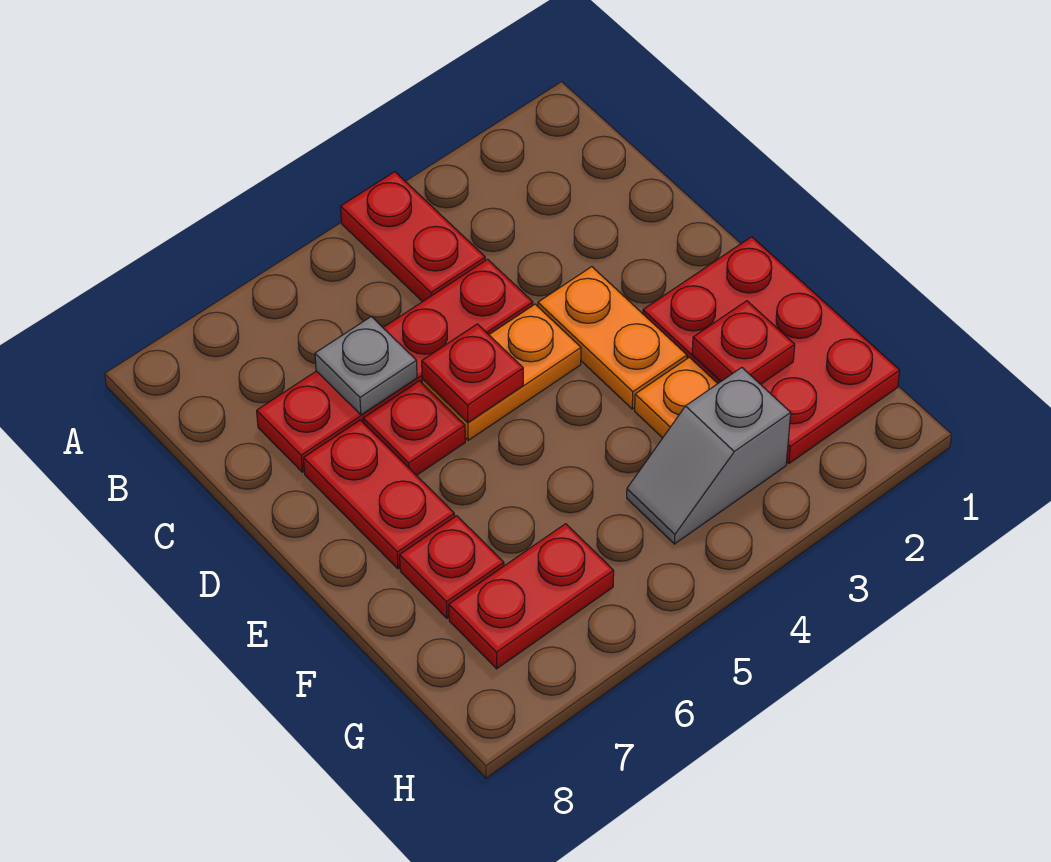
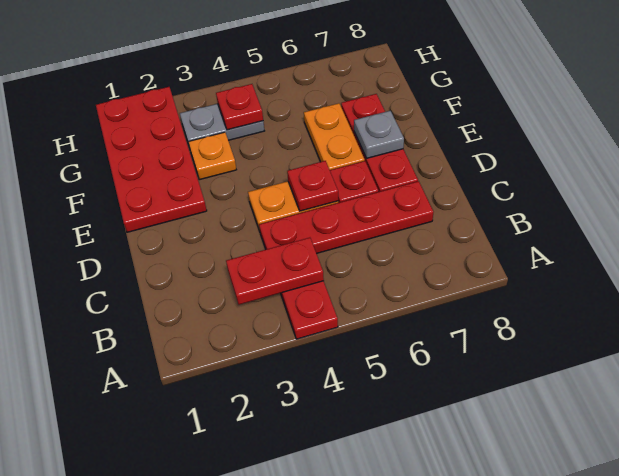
grey 1x1 plate [315,317,417,415] -> grey 1x1 plate moved to [354,111,404,158]
orange 1x2 plate [538,267,687,409] -> orange 1x2 plate moved to [304,103,365,170]
red 2x3 plate [643,237,900,463] -> red 2x4 plate [96,87,207,232]
red 1x1 plate [692,301,795,384] -> red 1x1 plate moved to [216,84,263,130]
grey 1x2 slope [627,367,791,544] -> grey 1x2 plate [180,104,264,148]
red 1x2 plate [449,524,614,669] -> red 1x2 plate moved to [226,238,324,305]

